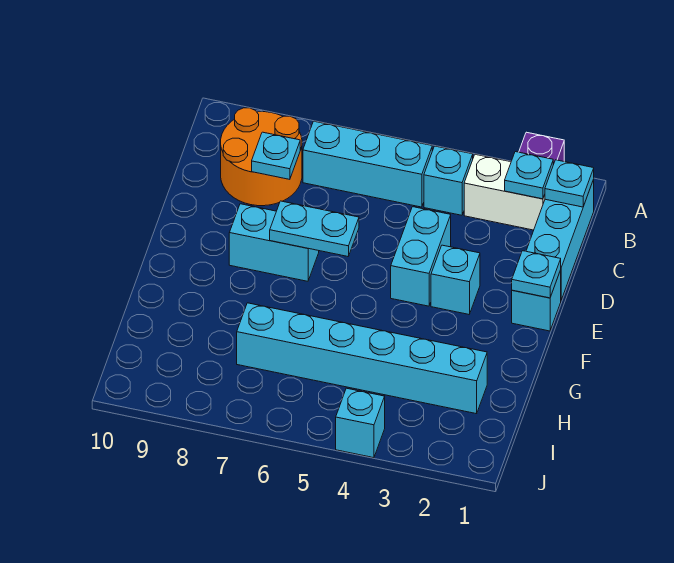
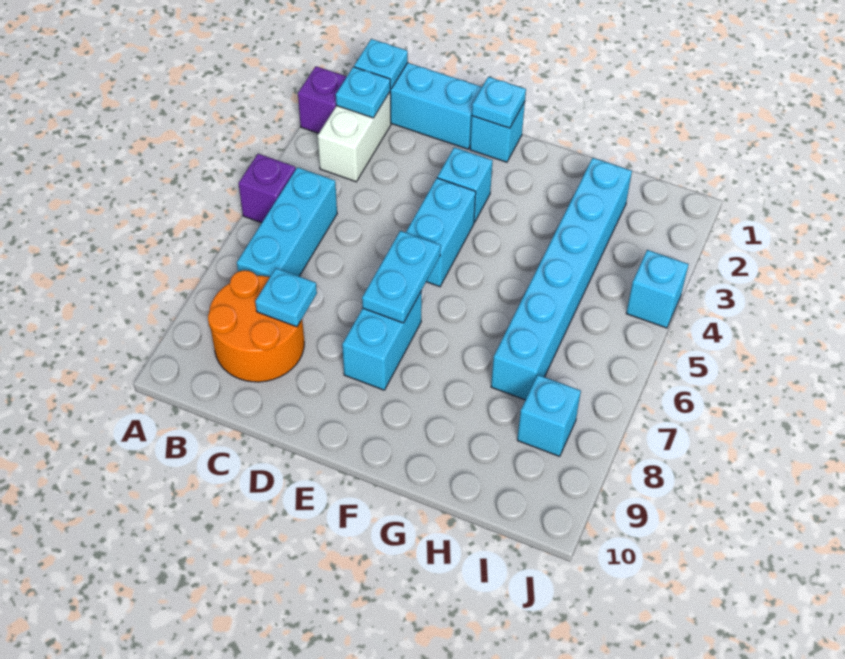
none -> purple 1x1 brick [239,154,296,223]
cyan 1x1 brick [424,146,473,215] -> cyan 1x1 brick moved to [517,375,581,456]
cyan 1x2 brick [391,207,451,306] -> cyan 1x2 brick turned to [406,178,476,287]

